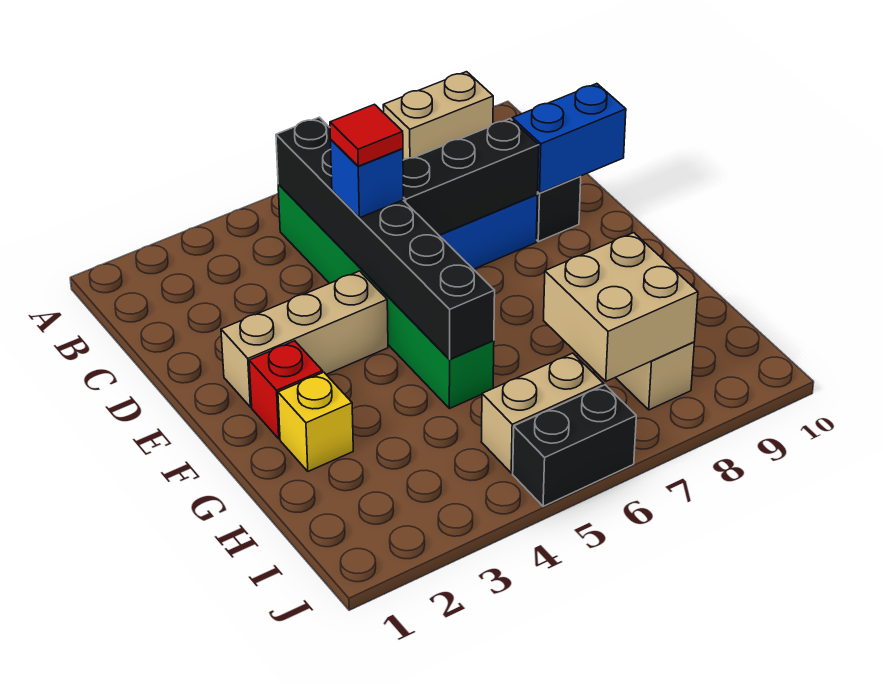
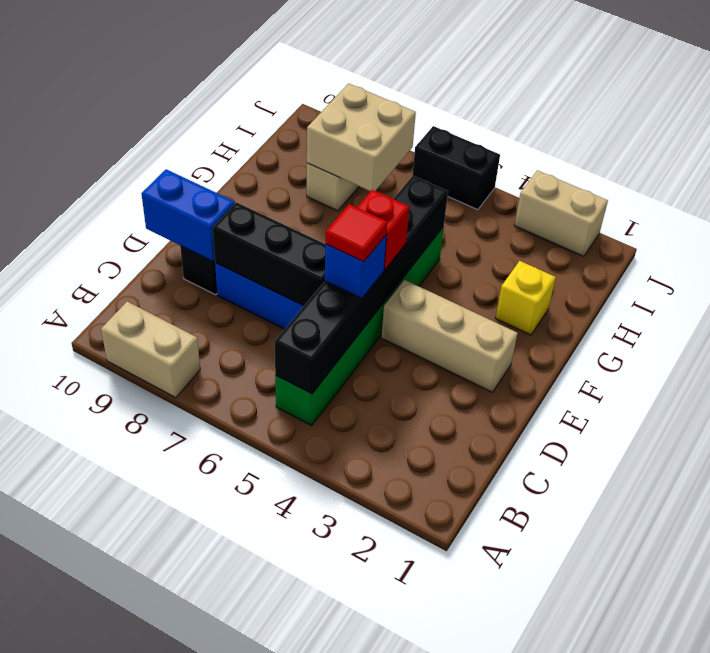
red 1x1 brick [249,341,323,439] -> red 1x1 brick moved to [357,190,409,270]
tan 1x2 brick [481,353,603,473] -> tan 1x2 brick moved to [514,170,608,257]

